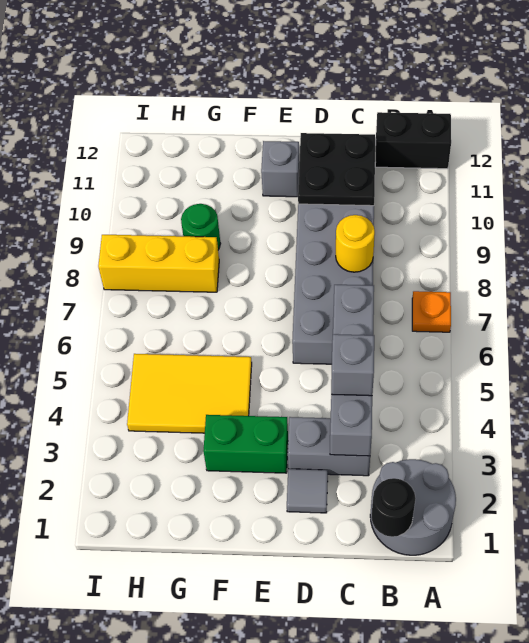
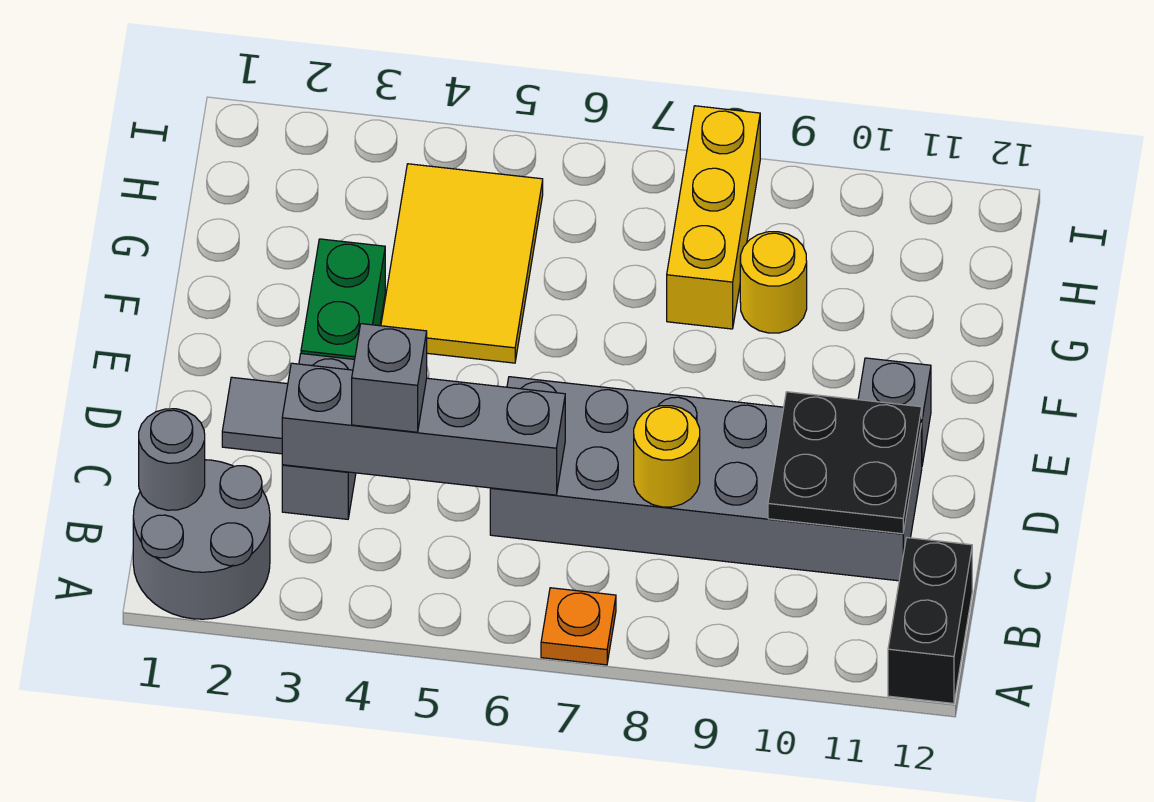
black 1x1 round brick [372,478,416,537] -> grey 1x1 round brick [139,409,205,510]
green 1x1 round brick [181,204,221,250] -> yellow 1x1 round brick [740,232,807,333]

